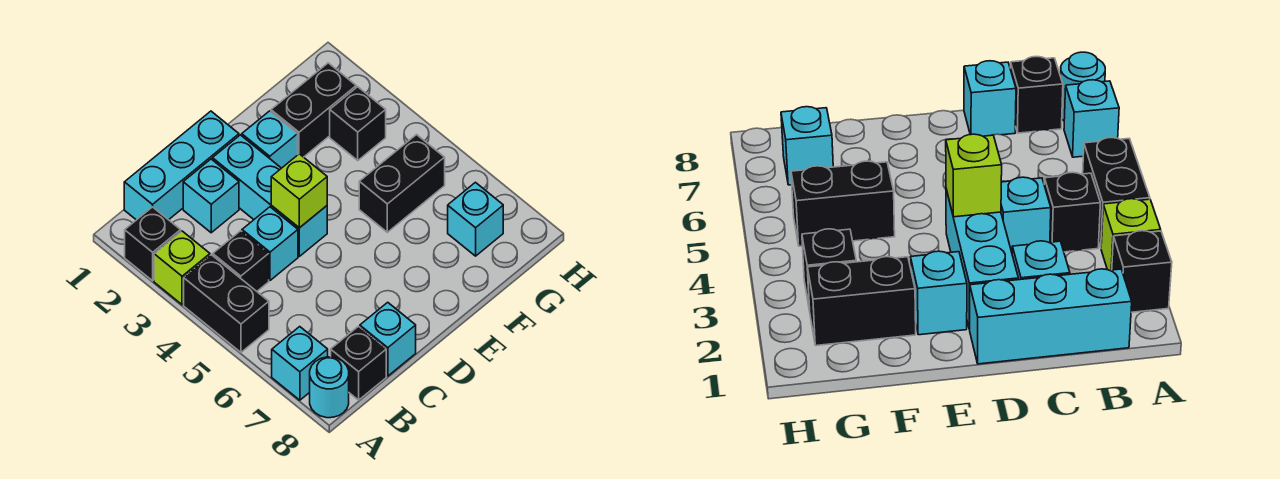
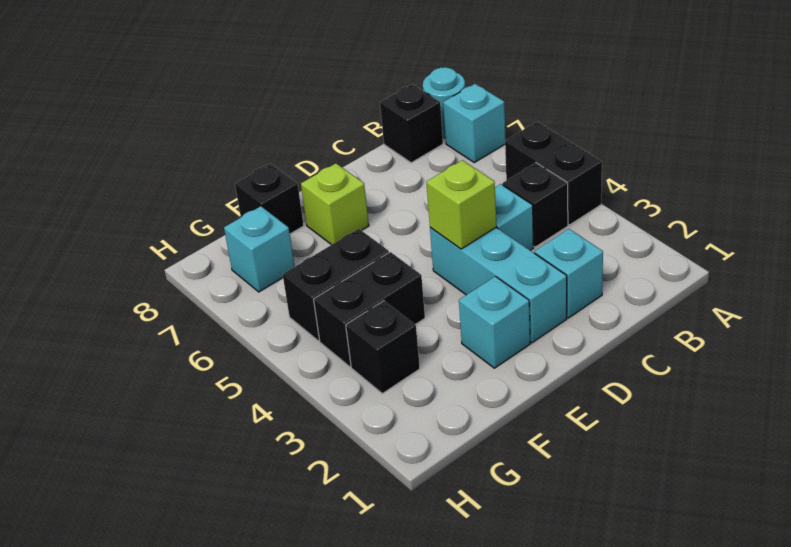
black 1x1 brick [125,207,181,281] -> black 1x1 brick moved to [235,164,304,234]
lime 1x1 brick [154,231,210,305] -> lime 1x1 brick moved to [301,163,369,245]
cyan 1x3 brick [124,111,239,220] -> none
cyan 1x1 brick [360,302,416,376] -> none
black 1x2 brick [271,63,356,157] -> black 1x2 brick moved to [314,252,425,367]

